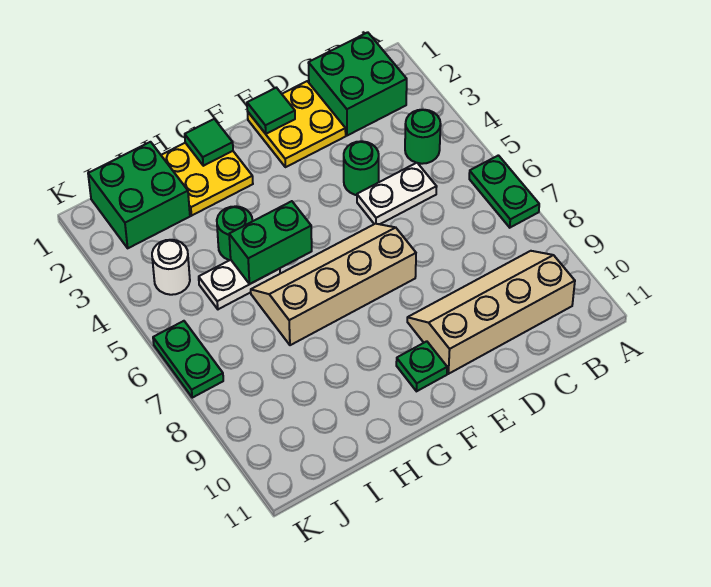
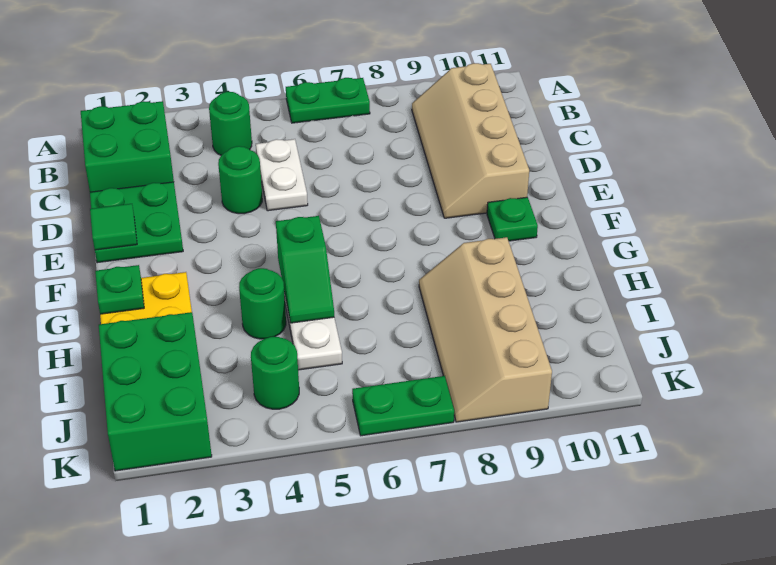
yellow 2x2 plate [248,81,346,167] -> green 2x2 plate [90,182,183,263]
tan 2x4 slope [251,224,416,345] -> tan 2x4 slope moved to [419,237,552,422]
green 1x1 tile [185,119,233,166] -> green 1x1 plate [95,265,144,314]
green 1x2 brick [229,201,312,284] -> green 1x2 slope [276,216,334,323]
green 2x2 brick [88,142,190,248] -> green 2x3 brick [99,312,212,471]
white 1x1 round brick [152,240,190,295] -> green 1x1 round brick [251,337,299,409]

